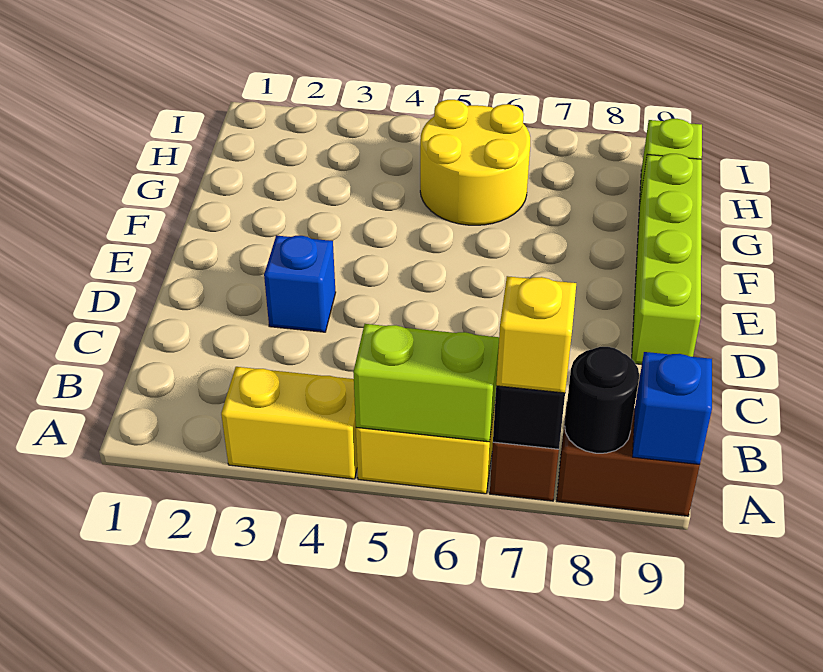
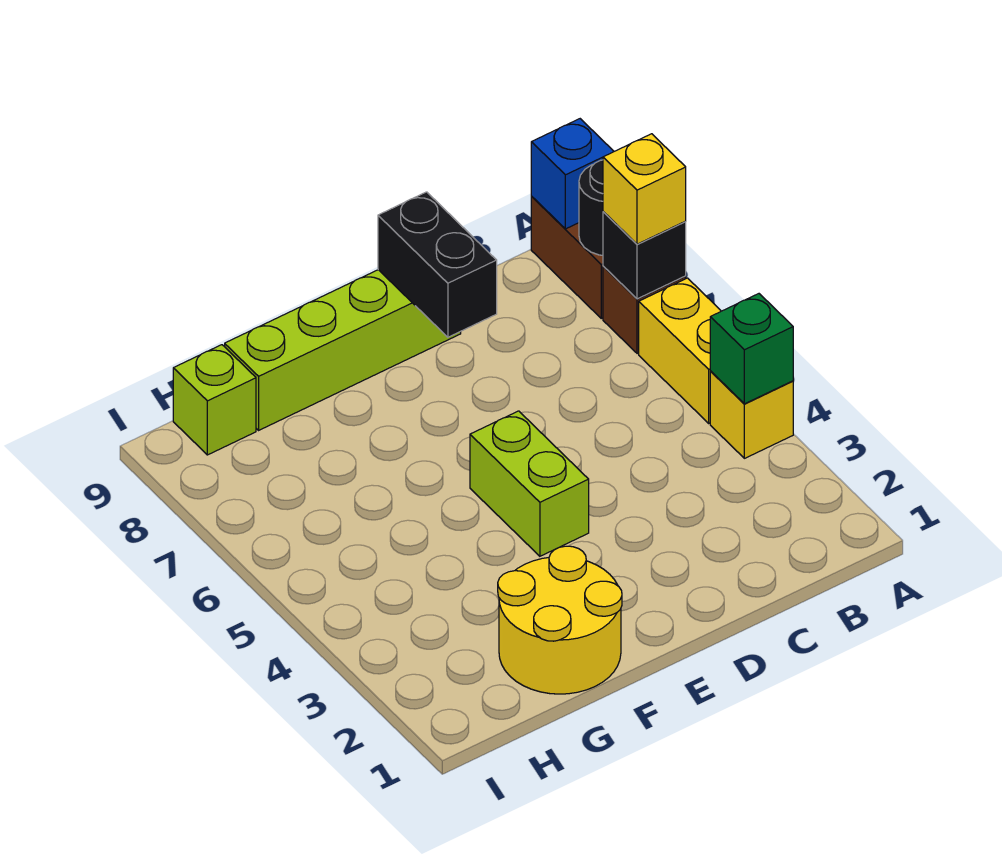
yellow 1x2 brick [221,367,357,479] -> yellow 1x1 brick [710,372,793,458]
none -> green 1x1 brick [710,294,793,404]
lime 1x2 brick [353,324,499,442] -> lime 1x2 brick moved to [470,411,589,556]
blue 1x1 brick [264,236,336,332] -> none
none -> black 1x2 brick [378,192,497,337]
yellow 2x2 round brick [420,100,530,225] -> yellow 2x2 round brick moved to [498,546,622,694]

